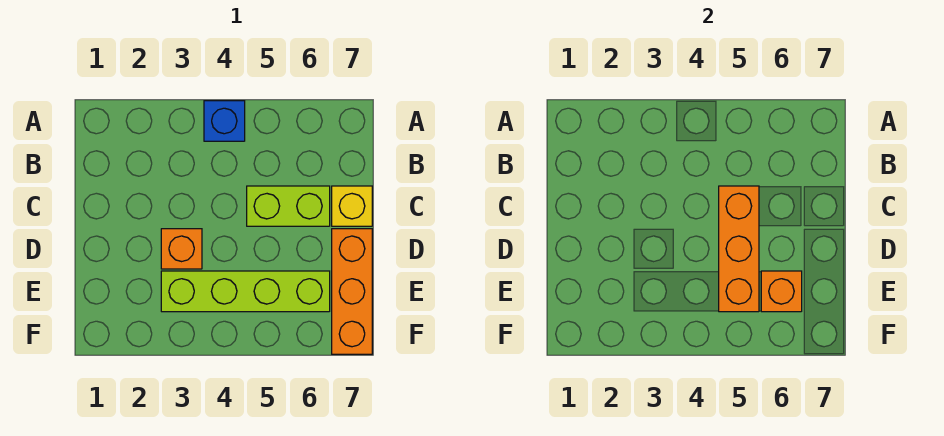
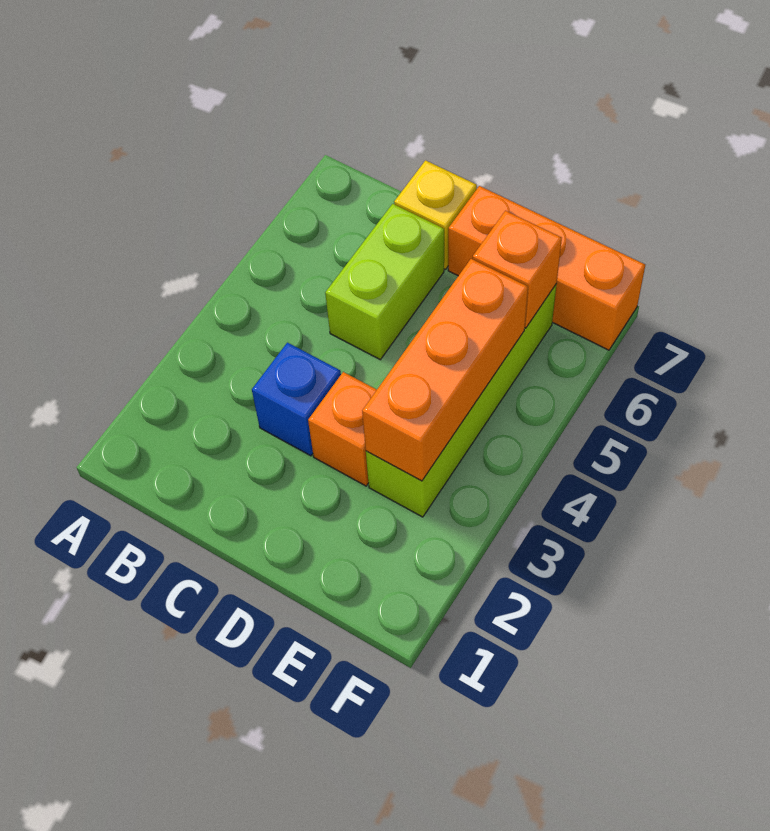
blue 1x1 brick [204,101,245,141] -> blue 1x1 brick moved to [252,343,341,456]
orange 1x3 brick [719,186,759,312] -> orange 1x3 brick turned to [362,259,528,481]

